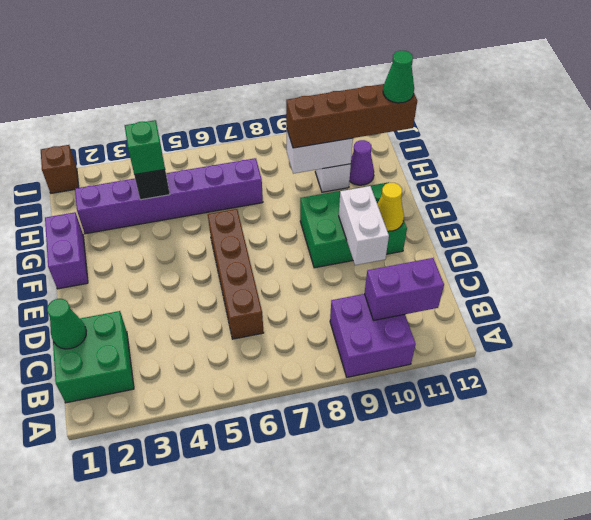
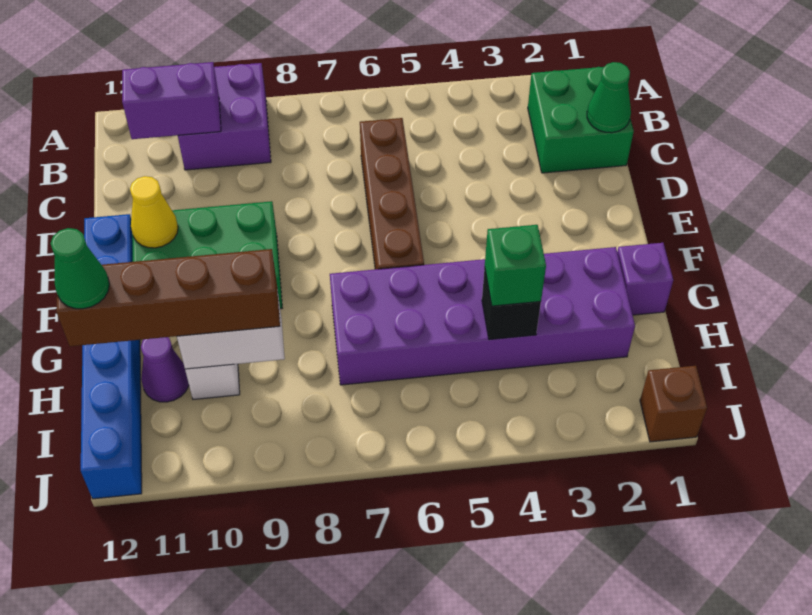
white 1x2 brick [339,186,389,265] -> none
none -> blue 1x6 brick [81,214,142,499]
purple 1x2 brick [45,212,88,289] -> purple 1x1 brick [617,243,673,315]
purple 1x6 brick [75,158,263,234] -> purple 2x6 brick [330,247,635,385]

